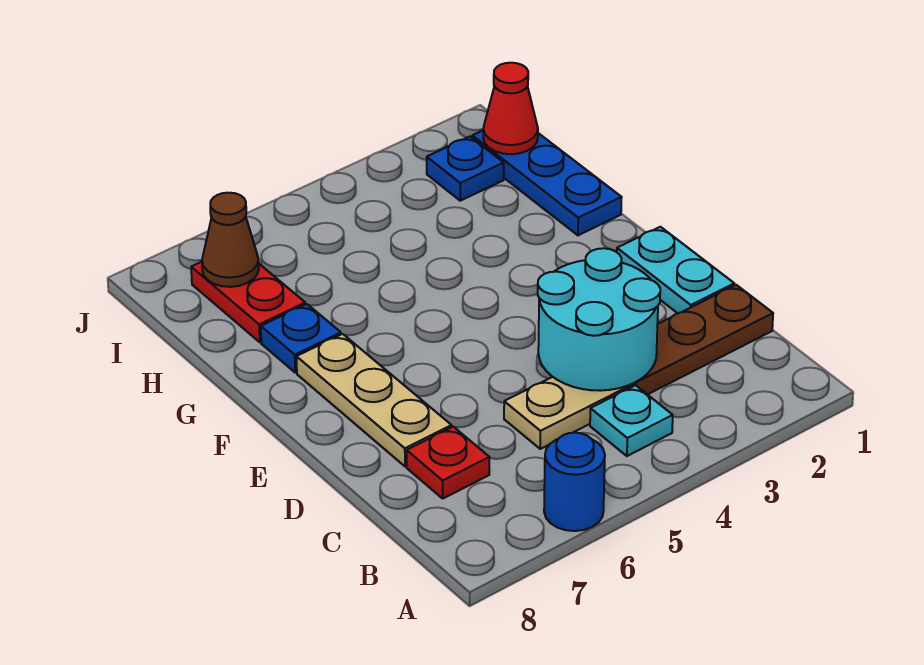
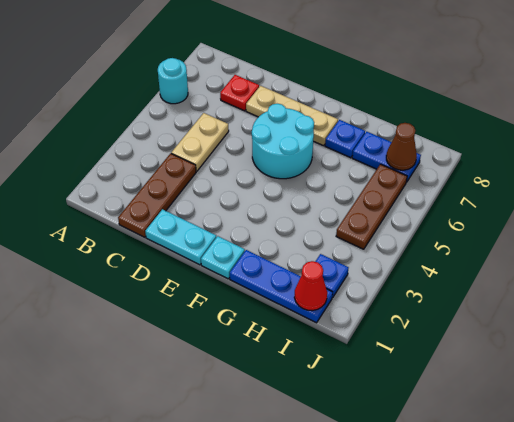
blue 1x1 round brick [544,433,605,531] -> cyan 1x1 round brick [158,58,188,104]
cyan 1x1 plate [590,385,673,456] -> cyan 1x1 plate moved to [201,236,245,279]
cyan 2x2 round brick [538,248,660,391] -> cyan 2x2 round brick moved to [252,104,314,179]
red 1x2 plate [191,262,305,342] -> blue 1x2 plate [352,132,421,182]
none -> brown 1x3 plate [336,164,407,249]

